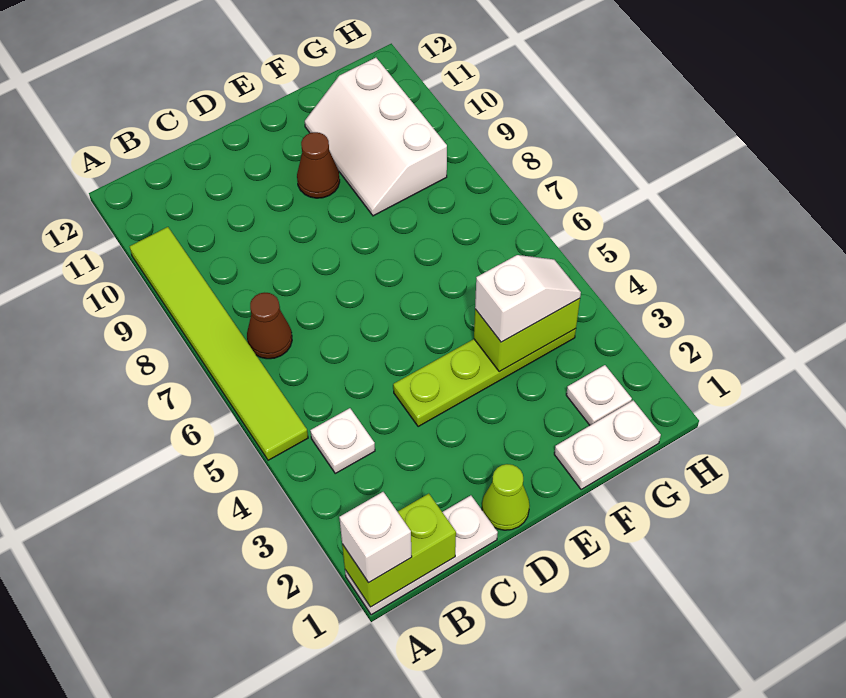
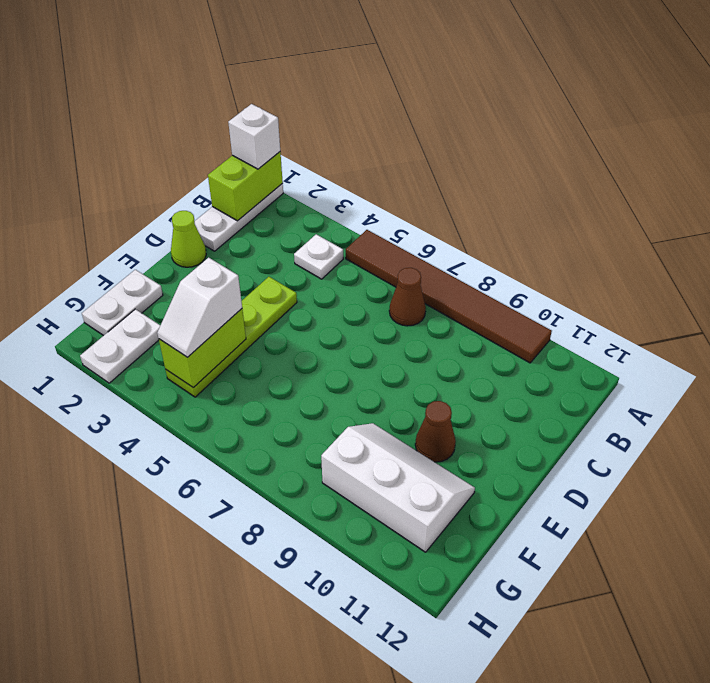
lime 1x6 tile [130,227,308,460] -> brown 1x6 tile [346,230,552,363]
white 1x1 plate [566,365,632,425] -> white 1x2 plate [80,309,160,383]

